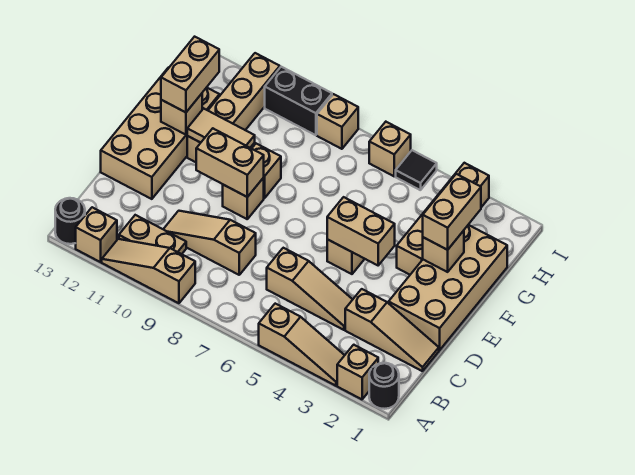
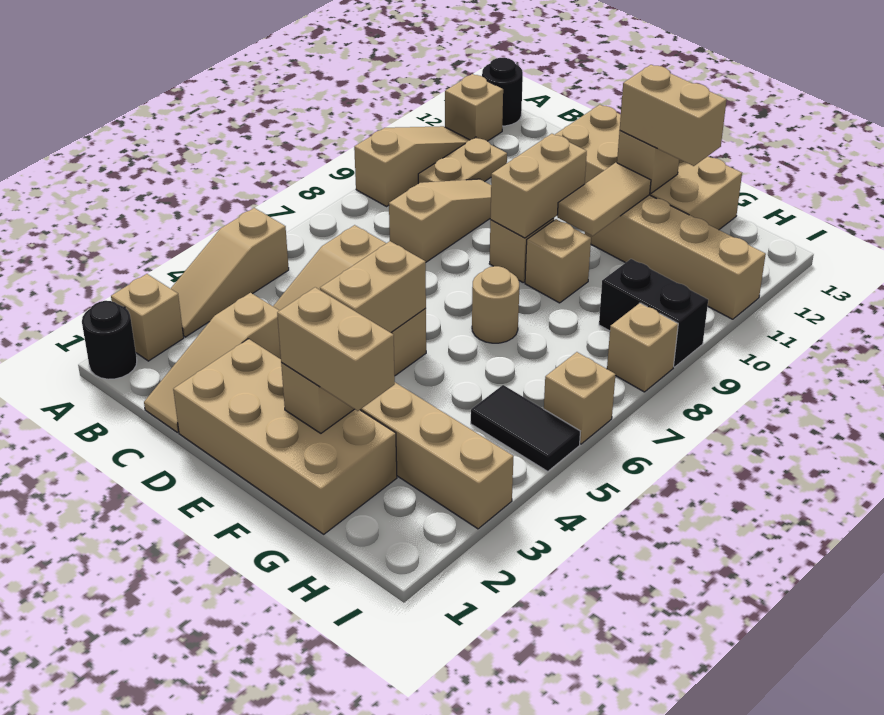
none -> tan 1x1 round brick [472,266,519,343]
black 1x1 tile [396,150,437,190] -> black 1x2 tile [471,385,580,471]
black 1x2 brick [265,67,332,135] -> black 1x2 brick turned to [599,259,708,367]

